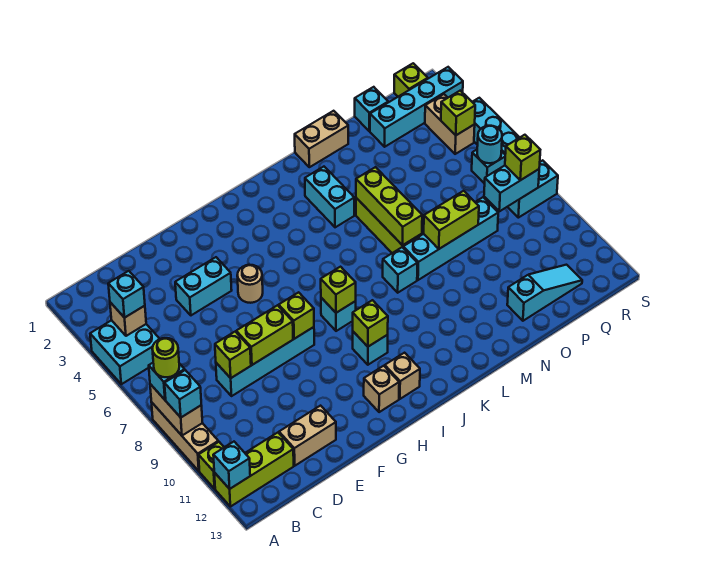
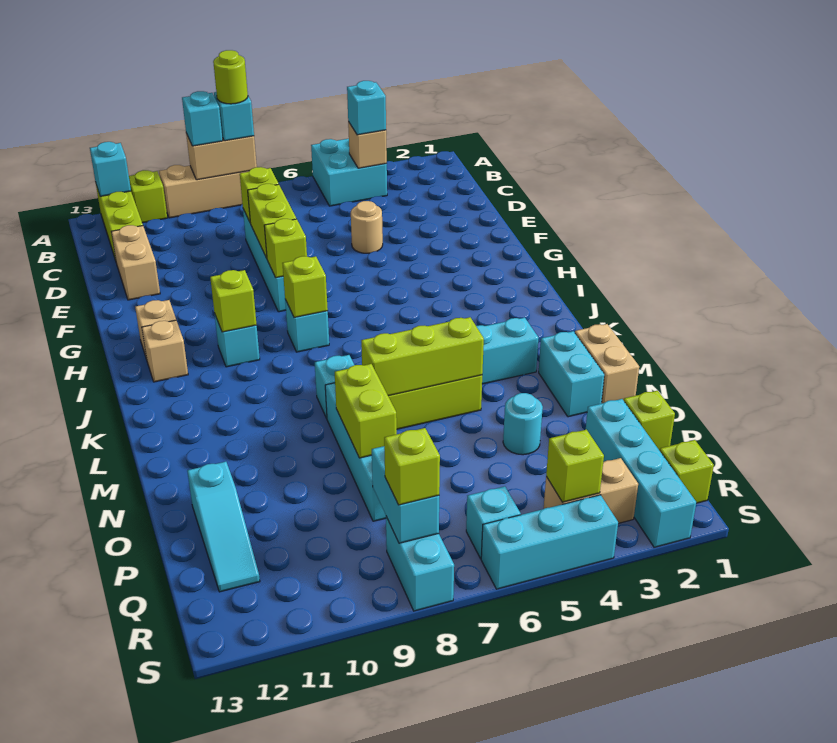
cyan 1x2 brick [175,257,232,315] -> cyan 1x2 brick moved to [539,331,604,417]
tan 1x1 round brick [237,265,263,303] -> tan 1x1 round brick moved to [351,201,383,253]
cyan 1x1 brick [355,87,388,131] -> lime 1x1 brick [624,391,675,451]
cyan 1x1 round brick [477,126,502,163] -> cyan 1x1 round brick moved to [503,393,543,455]

